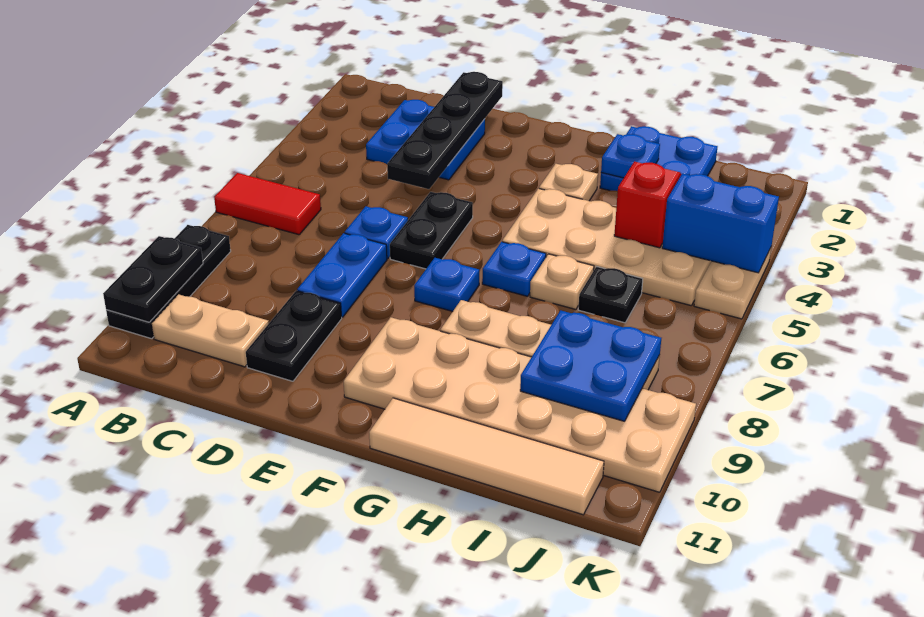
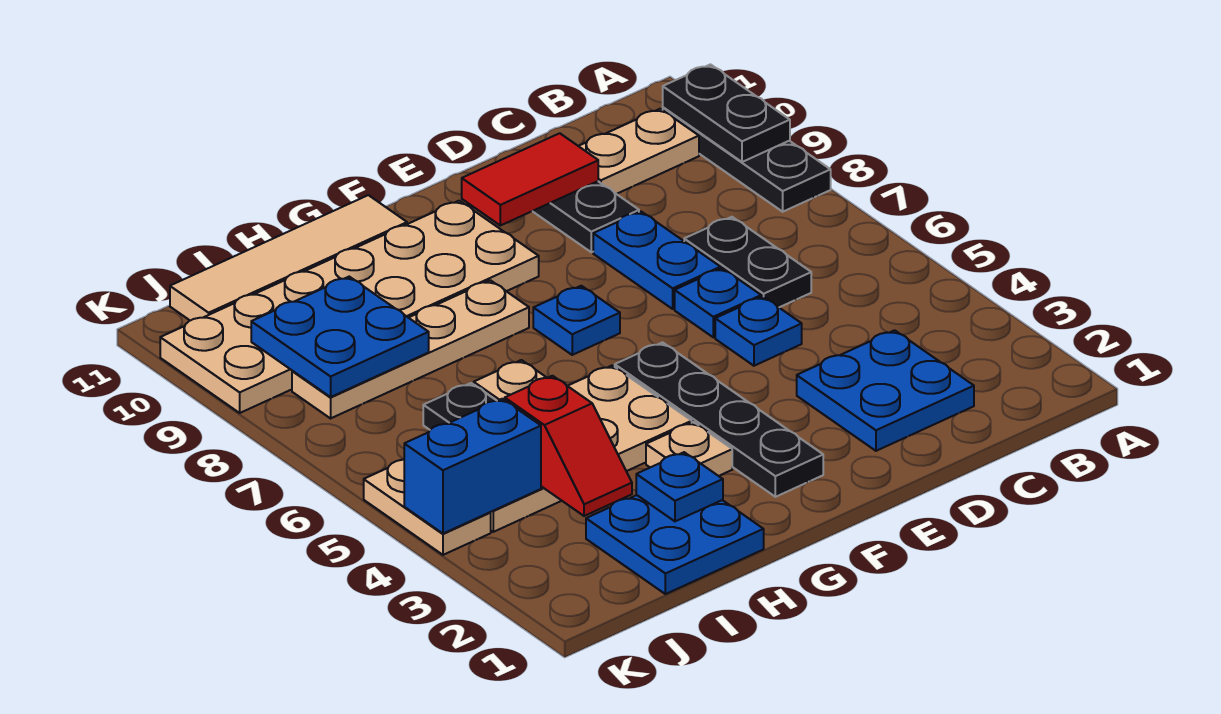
red 1x2 tile [214,173,321,235] -> red 1x2 tile moved to [462,133,598,226]
black 1x4 plate [387,72,503,189] -> black 1x4 plate moved to [615,342,823,497]
black 1x2 plate [390,192,473,269] -> black 1x2 plate moved to [684,217,811,307]
blue 1x1 plate [482,242,546,296] -> blue 1x1 plate moved to [715,297,802,366]

